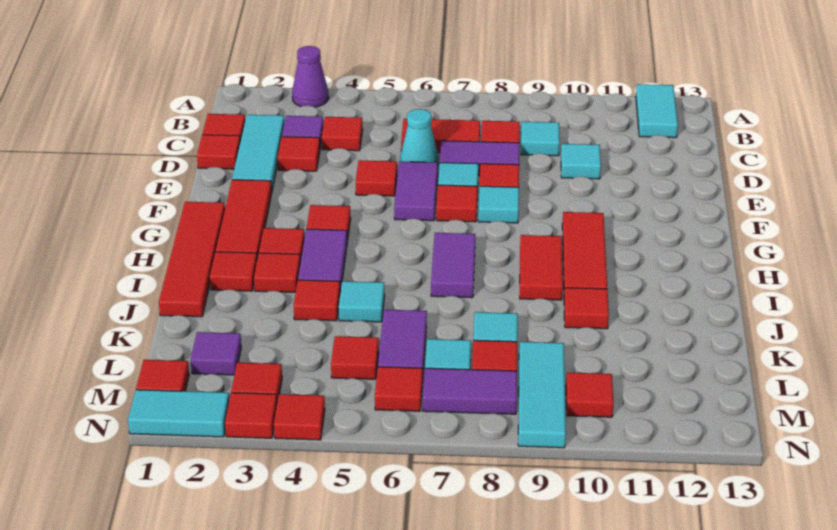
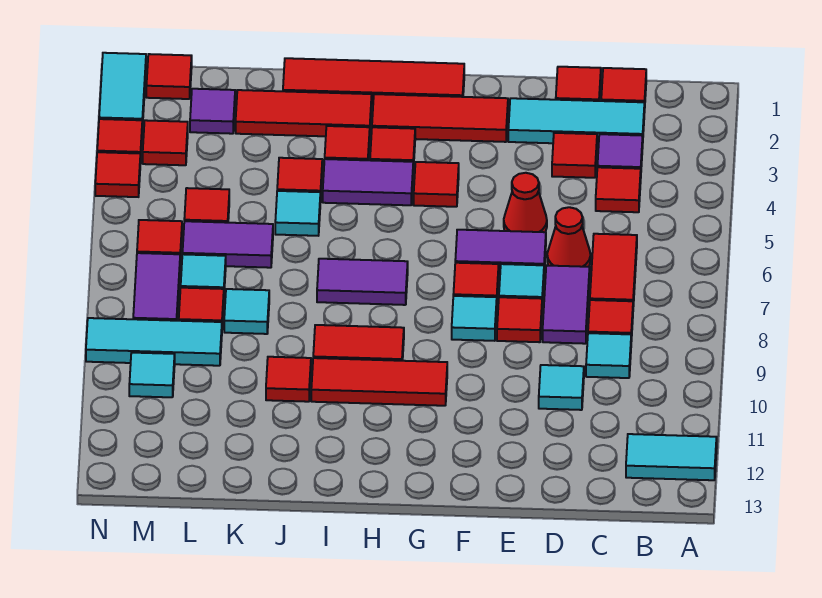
purple 1x1 cone [292,46,329,107] -> none
cyan 1x1 cone [400,109,438,163] -> red 1x1 cone [547,207,591,267]
red 1x1 tile [356,160,397,196] -> red 1x1 cone [504,173,547,232]
red 1x1 tile [210,252,257,291] -> red 1x3 tile [236,90,372,136]
red 1x1 tile [566,373,614,417] -> cyan 1x1 tile [129,353,175,397]

